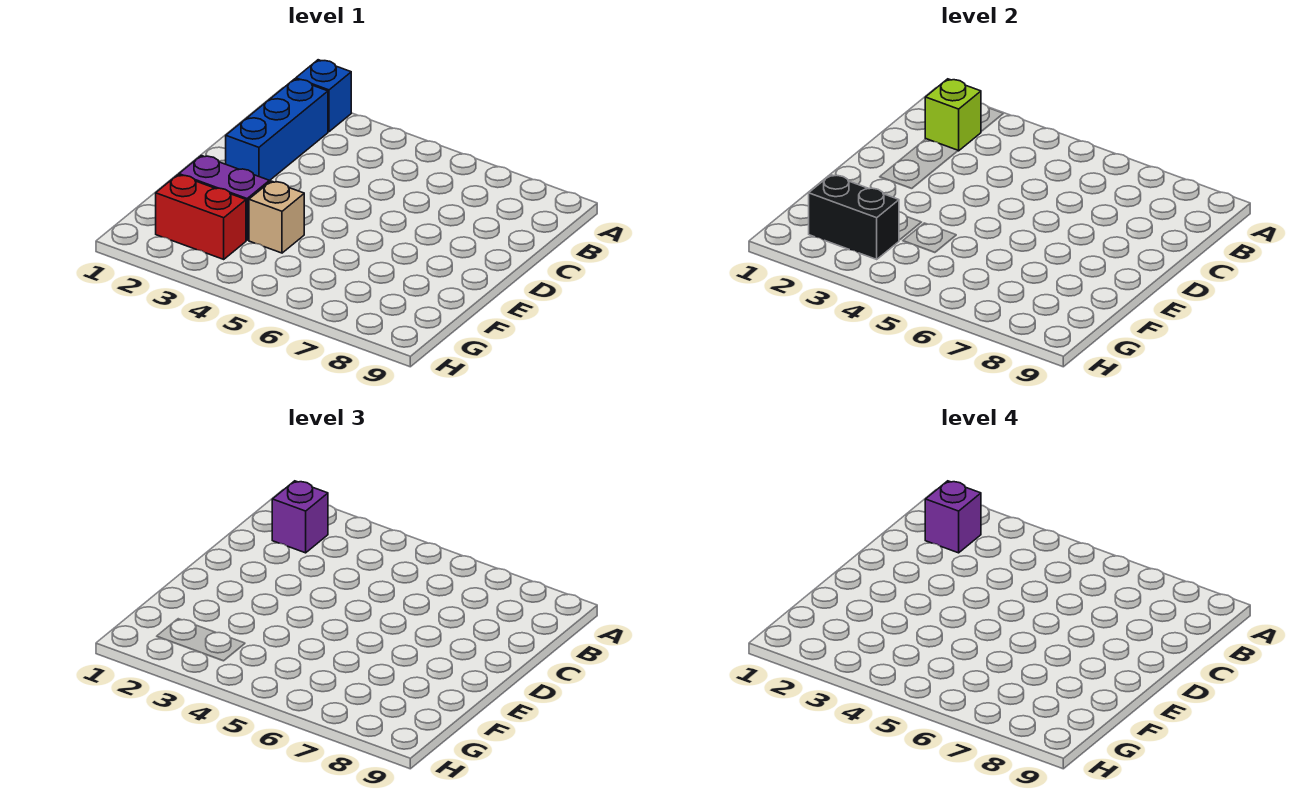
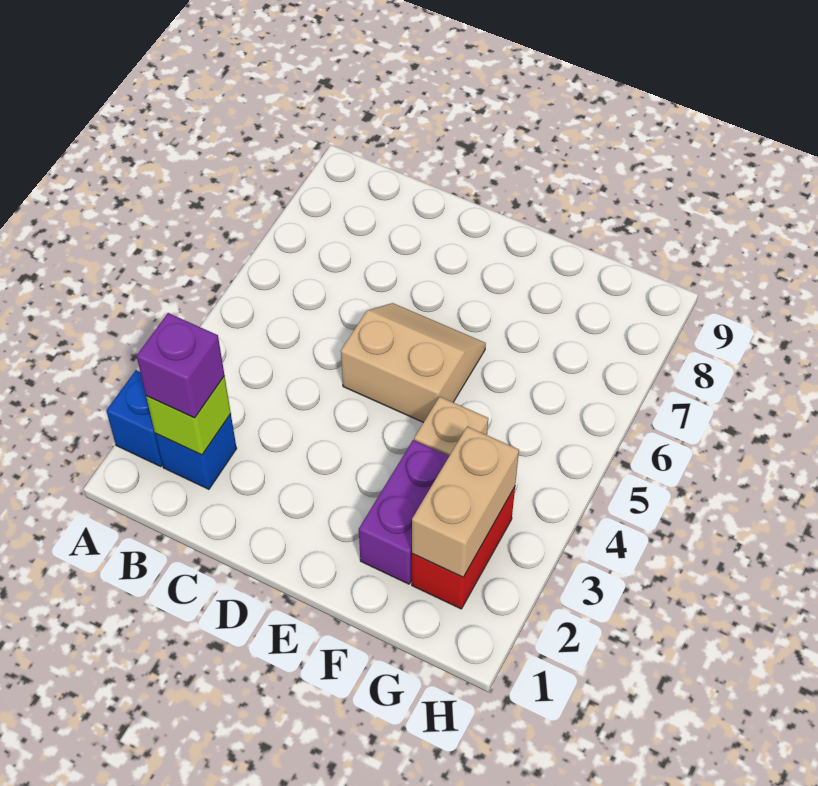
blue 1x3 brick [226,79,328,181] -> blue 1x1 brick [155,414,237,489]
purple 1x1 brick [925,481,981,553] -> none
none -> tan 2x2 slope [341,303,486,422]
black 1x2 brick [809,175,899,259] -> tan 1x2 brick [412,427,519,577]

